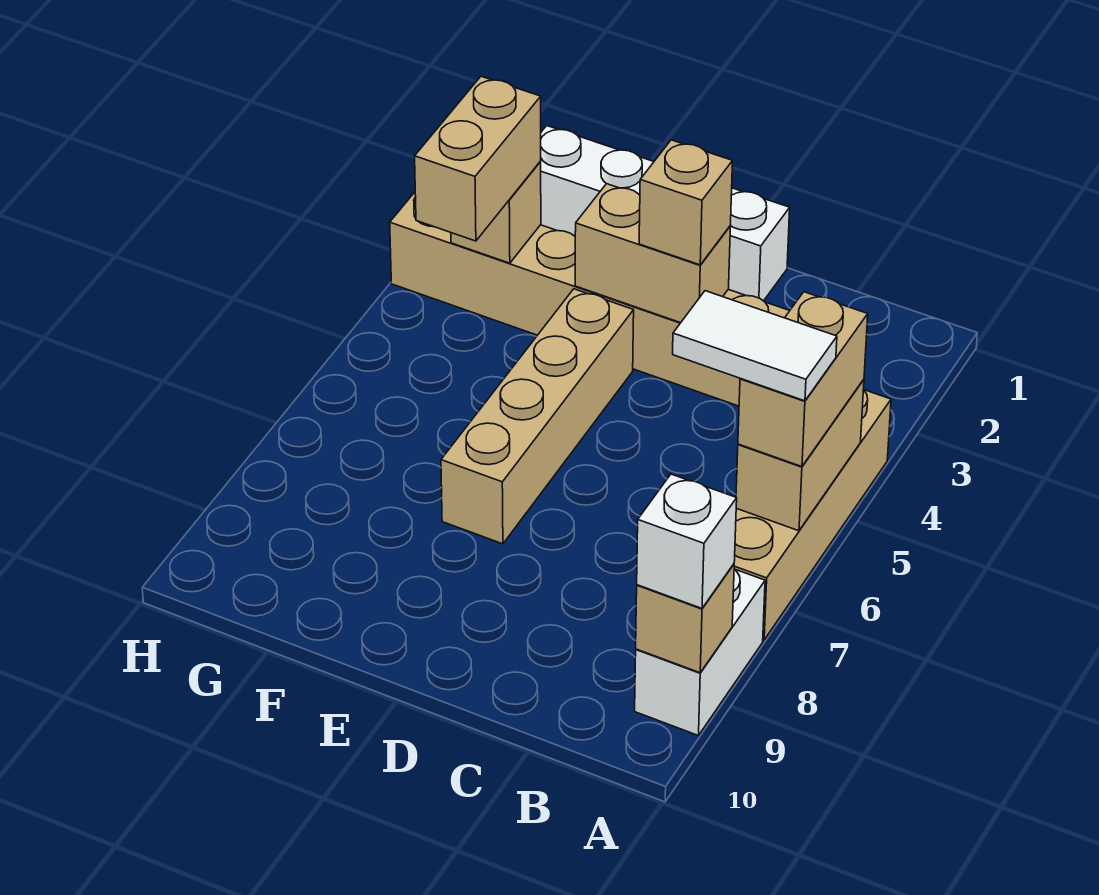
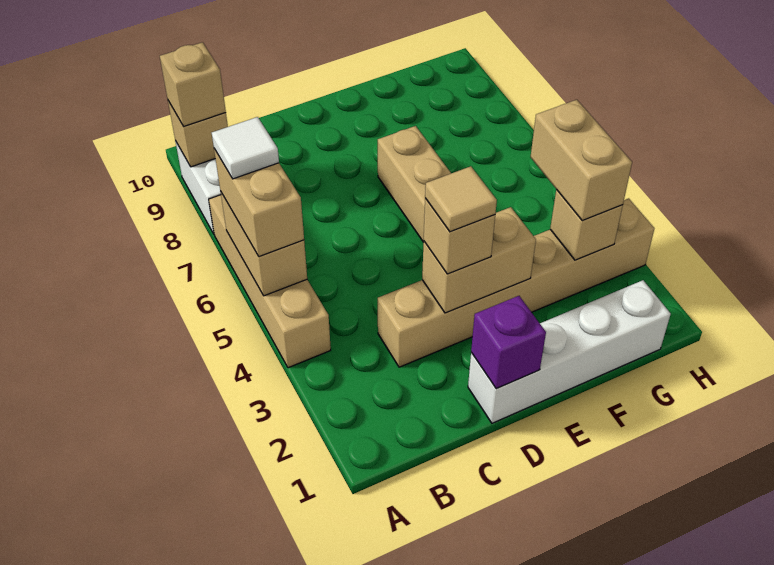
white 1x2 tile [673,291,837,401] -> white 1x1 tile [212,117,279,179]
white 1x1 brick [637,474,737,608] -> tan 1x1 brick [160,42,226,127]
none -> purple 1x1 brick [471,296,546,389]
none -> tan 1x1 tile [425,166,497,232]

